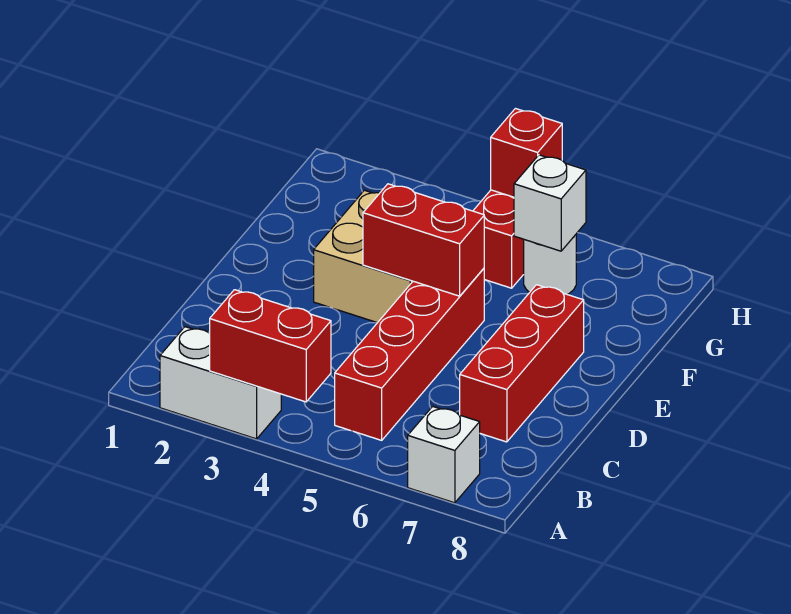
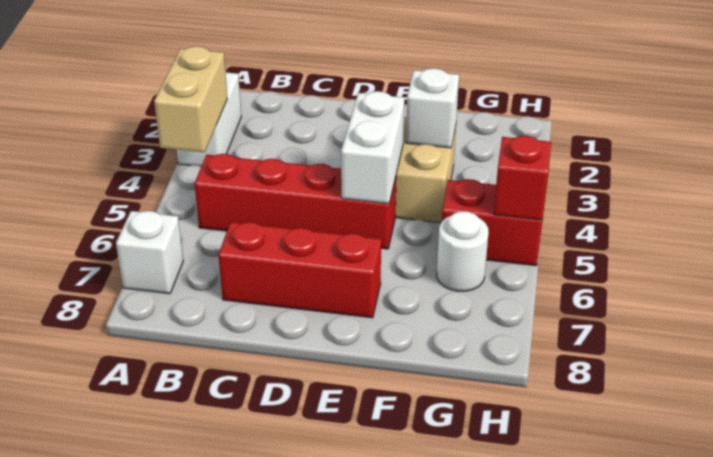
red 1x2 brick [210,290,331,402] -> tan 1x2 brick [154,46,227,152]
red 1x2 brick [363,184,484,296] -> white 1x2 brick [341,91,405,204]
white 1x1 brick [514,155,586,251] -> white 1x1 brick moved to [406,68,459,148]

